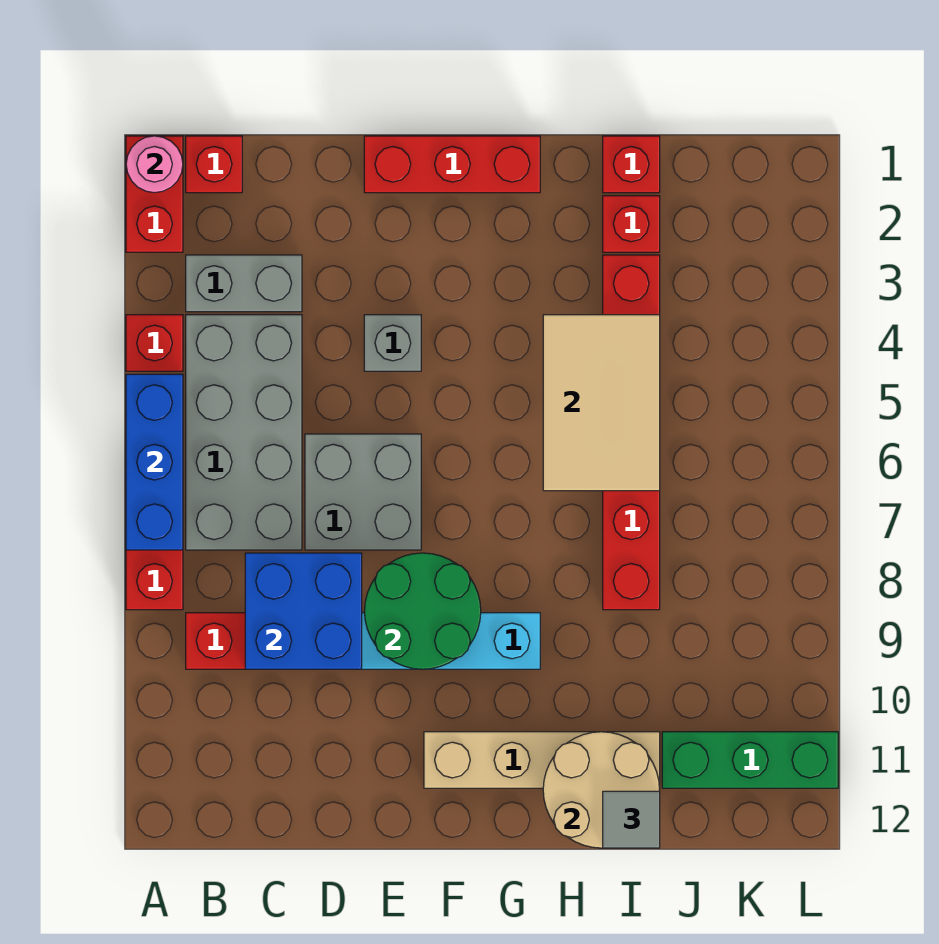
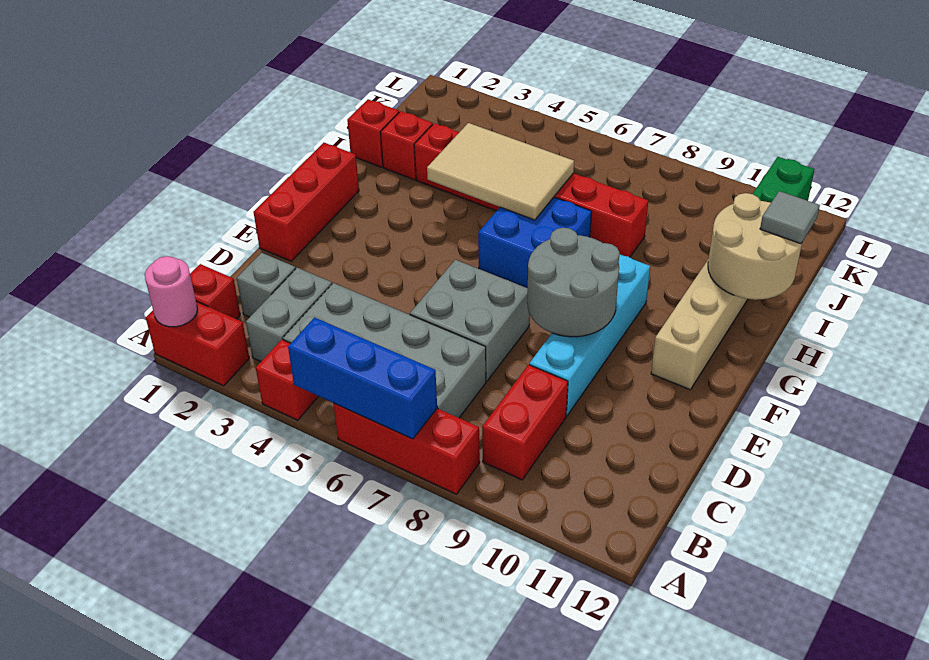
blue 2x2 brick [245,553,362,669] -> blue 2x2 brick moved to [478,197,592,288]
grey 1x1 brick [364,315,421,371] -> grey 1x1 brick moved to [237,253,296,317]
green 2x2 round brick [365,553,481,669] -> grey 2x2 round brick [527,228,620,337]

